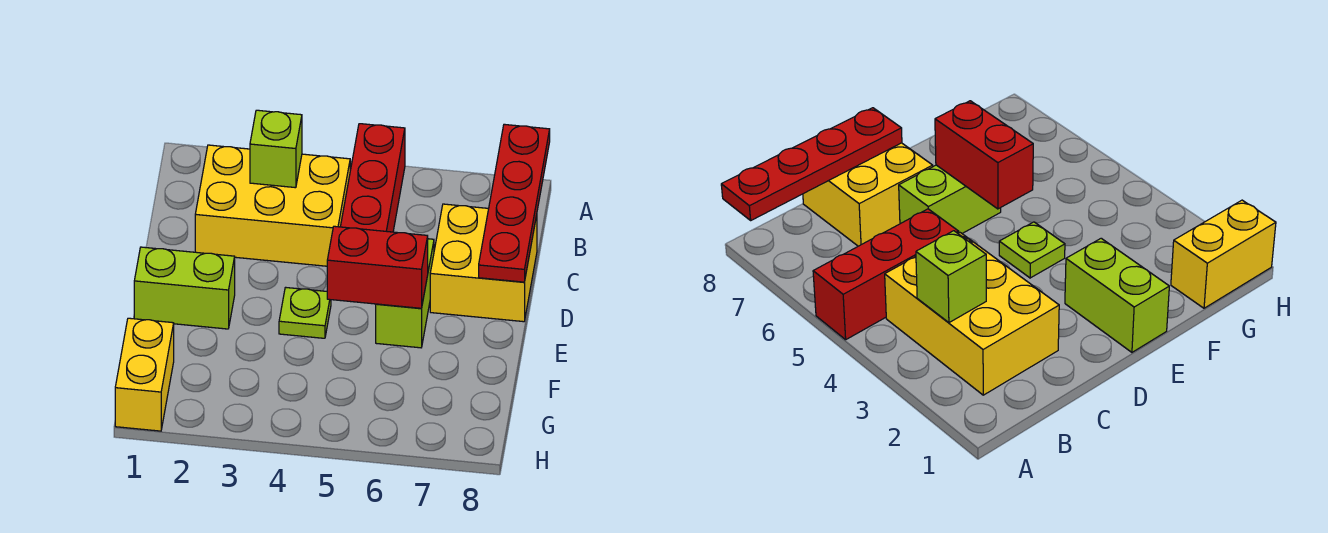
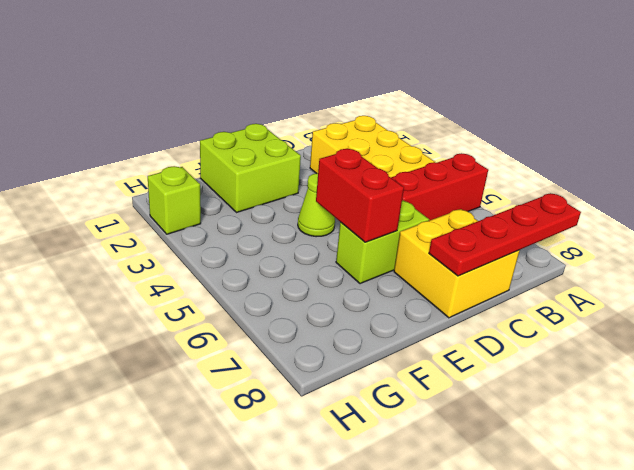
lime 1x1 brick [250,110,302,188] -> lime 1x1 brick moved to [148,166,201,234]
lime 1x2 brick [134,247,235,329] -> lime 2x2 brick [200,124,301,213]
lime 1x1 plate [279,287,331,338] -> lime 1x1 cone [298,173,335,237]
yellow 1x2 brick [115,318,174,431] -> none

